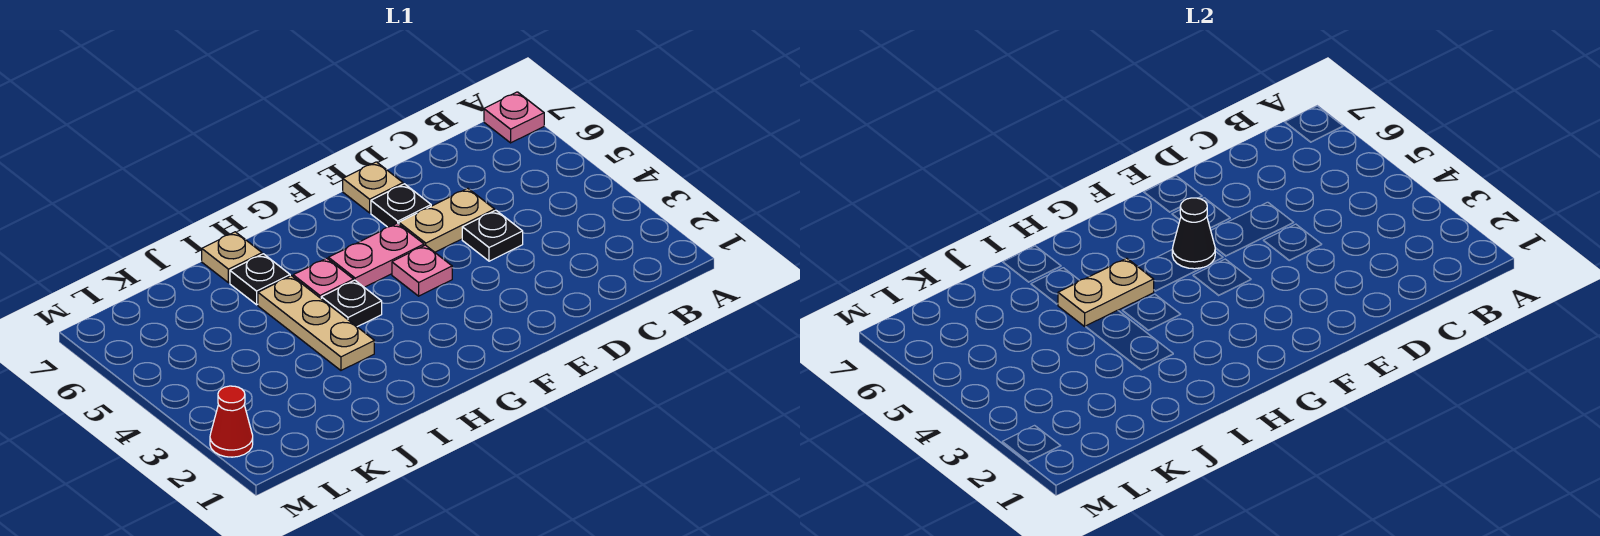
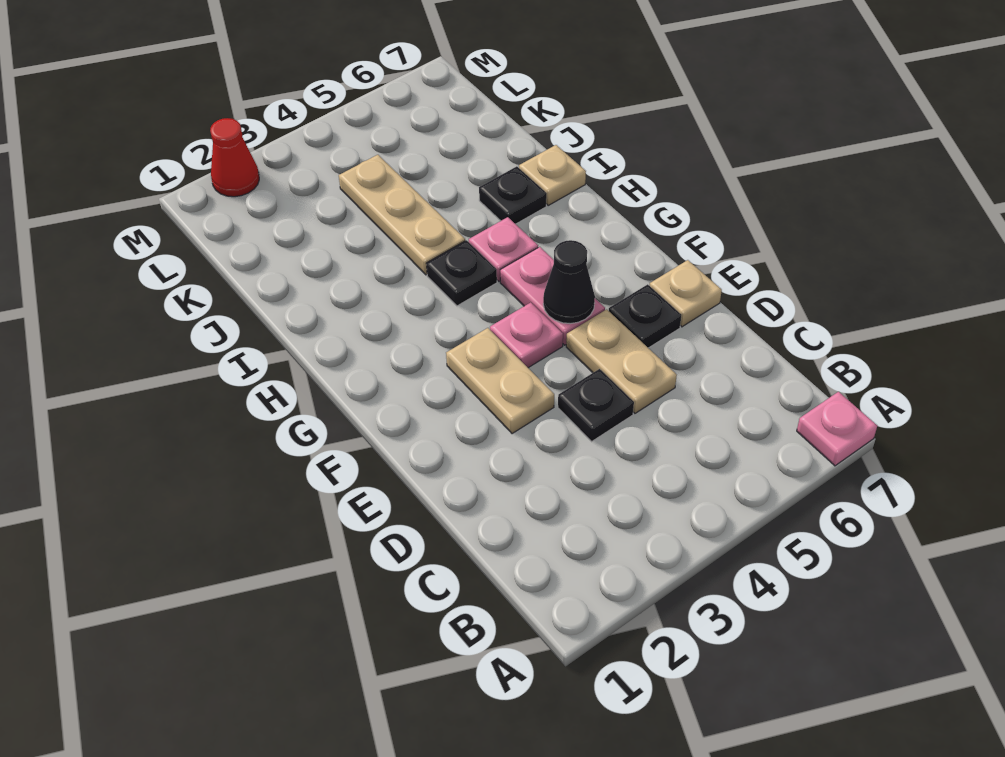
tan 1x2 plate [1058,258,1154,326] -> tan 1x2 plate moved to [446,328,554,434]
tan 1x3 plate [258,276,374,370] -> tan 1x3 plate turned to [339,155,465,275]

